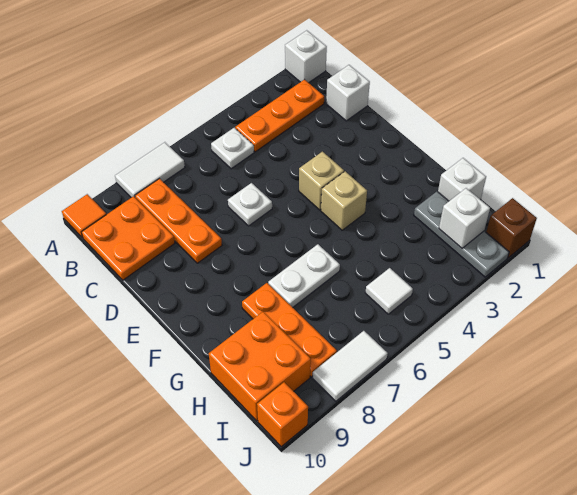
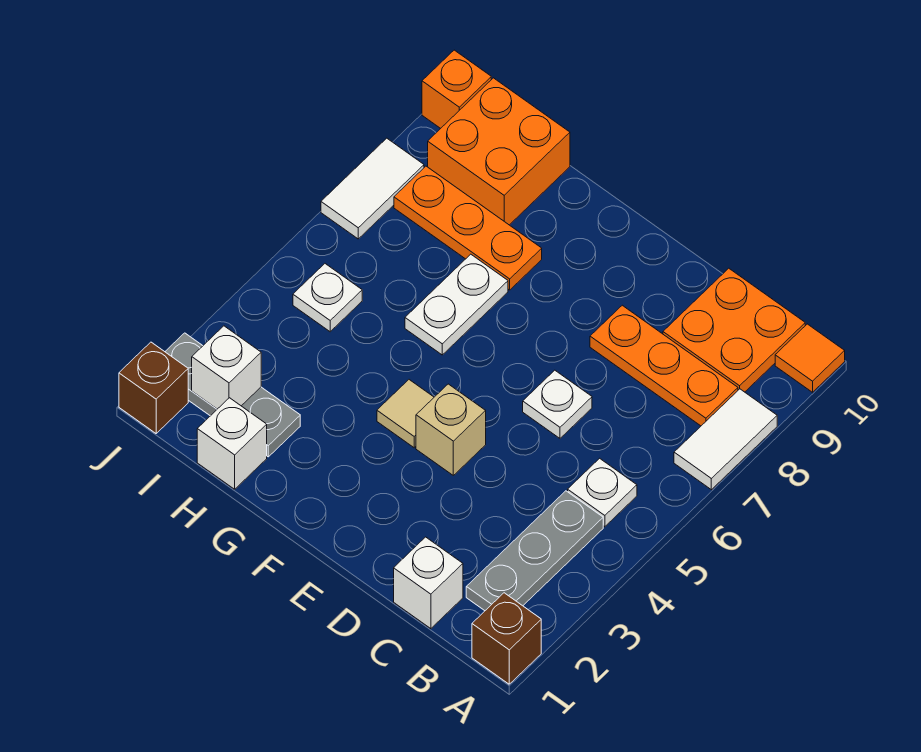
white 1x1 brick [285,30,327,83] -> brown 1x1 brick [472,593,541,684]
orange 1x3 plate [235,79,324,152] -> grey 1x3 plate [466,491,603,611]
tan 1x1 brick [321,171,367,230] -> tan 1x1 tile [377,380,434,448]
white 1x1 tile [365,268,413,314] -> white 1x1 plate [293,264,362,332]

